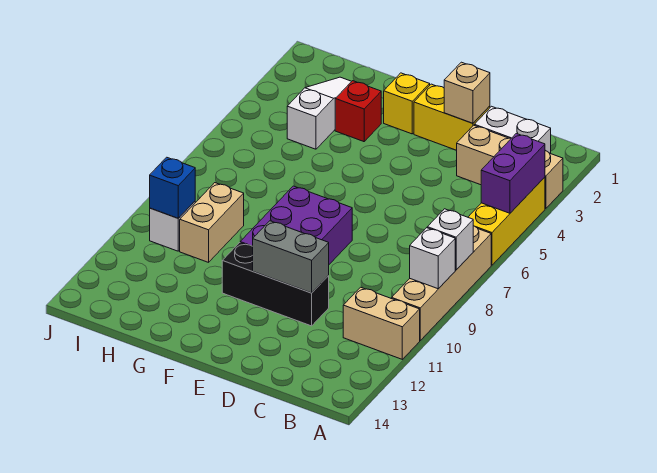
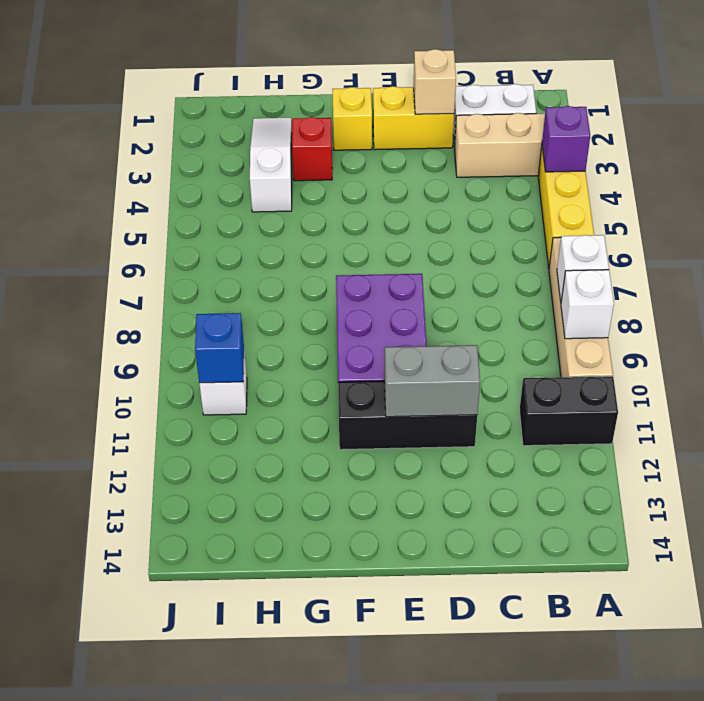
purple 1x2 brick [481,133,545,213] -> purple 1x1 brick [542,106,590,172]
tan 1x2 brick [343,287,420,359] -> black 1x2 brick [520,376,618,446]
tan 1x2 brick [180,183,244,262] -> none

